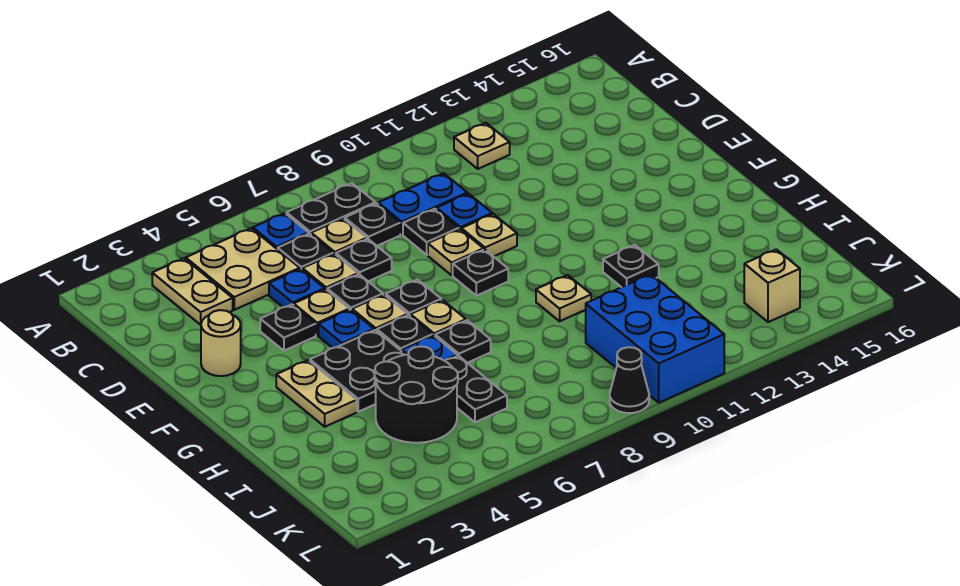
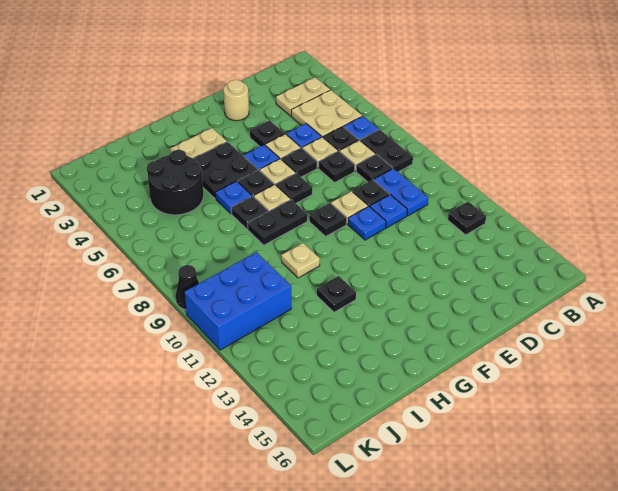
tan 1x1 plate [454,123,510,169] -> black 1x1 plate [448,202,486,235]
tan 1x1 plate [461,214,517,257] -> blue 1x1 plate [348,207,386,240]
black 1x2 plate [445,356,507,422] -> black 1x2 plate moved to [248,200,307,245]
tan 1x1 brick [744,249,800,322] -> none

